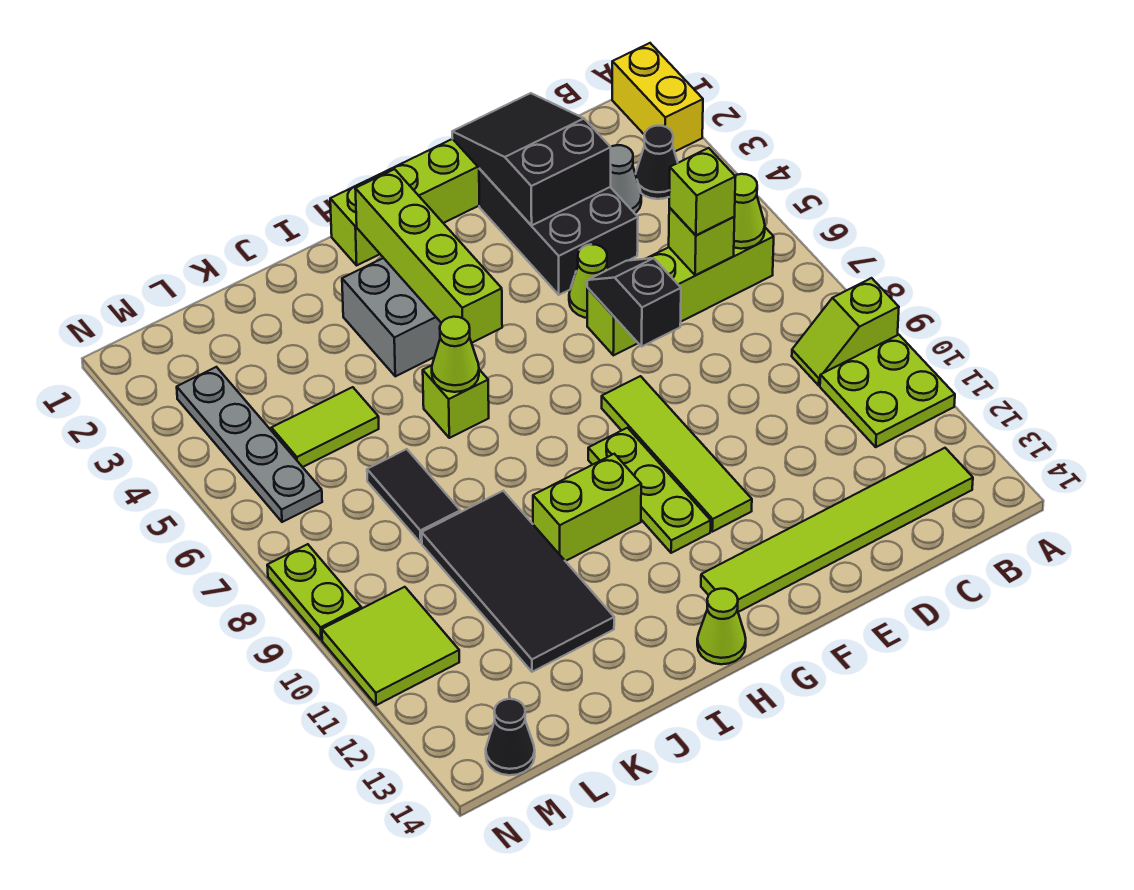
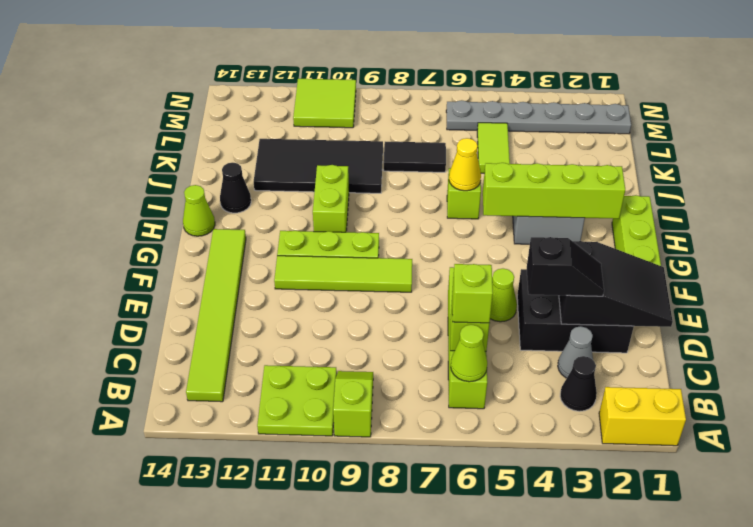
black 1x2 slope [587,258,681,346] -> black 1x2 slope moved to [527,237,604,296]
lime 1x1 cone [432,317,479,392] -> yellow 1x1 cone [449,138,481,191]
grey 1x4 plate [177,367,322,522] -> grey 1x6 plate [446,100,631,134]
black 1x1 cone [486,699,535,775] -> black 1x1 cone moved to [220,163,251,213]
lime 1x2 plate [267,544,361,640] -> none

